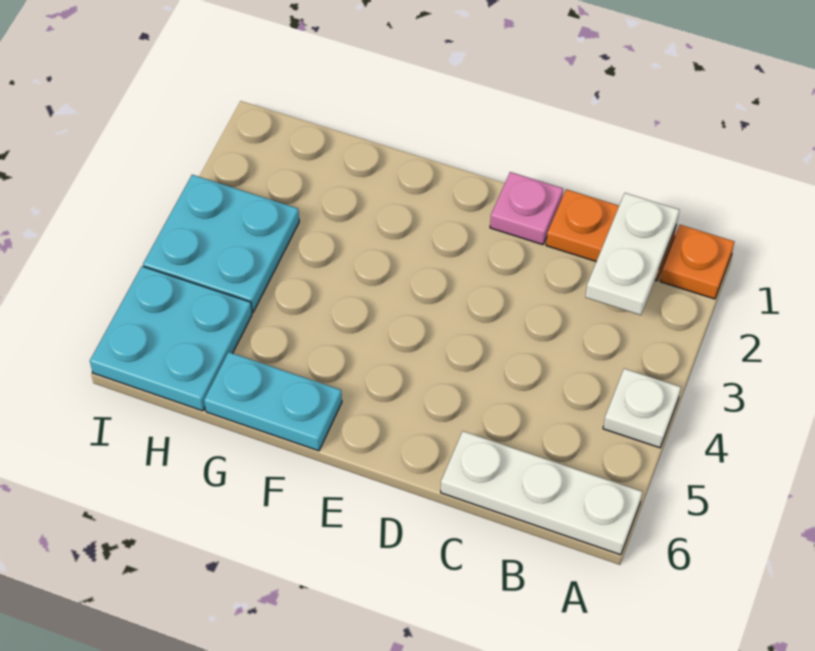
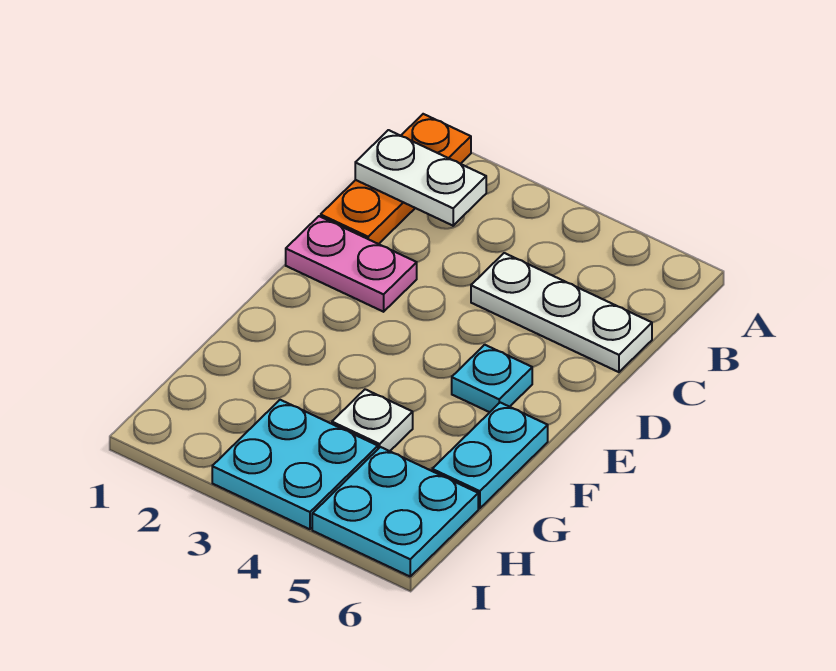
white 1x1 plate [603,369,681,448] -> white 1x1 plate moved to [332,389,413,451]
white 1x3 plate [441,431,642,555] -> white 1x3 plate turned to [471,253,652,372]
pink 1x1 plate [490,172,563,245] -> pink 1x2 plate [286,216,417,312]
none -> cyan 1x1 plate [452,345,532,412]

